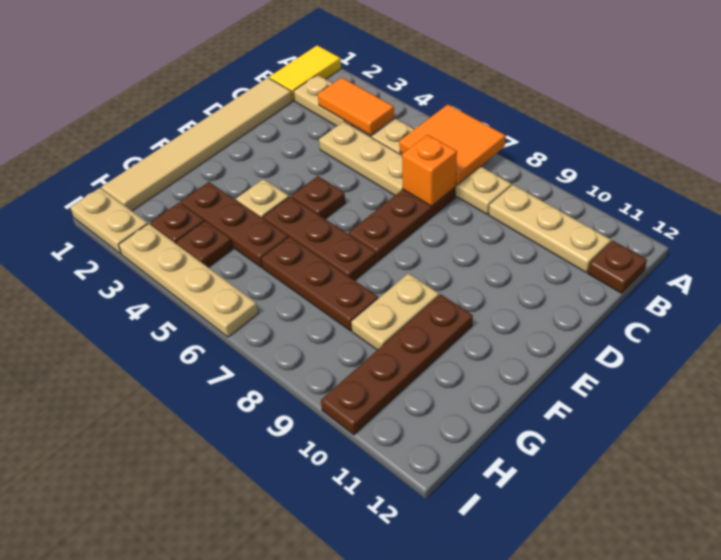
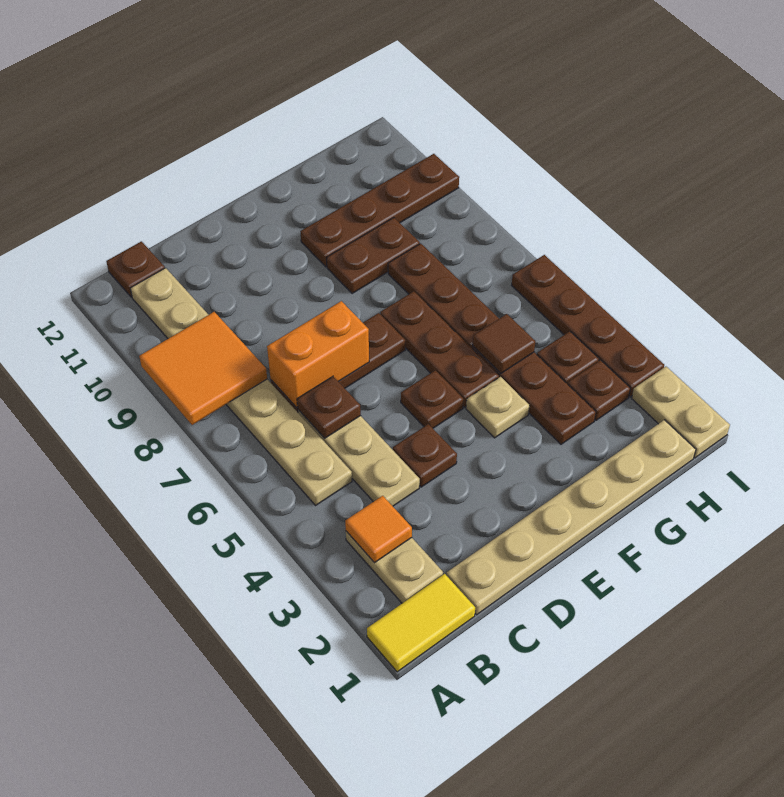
orange 2x2 tile [399,105,506,185] -> orange 2x2 tile moved to [139,312,267,425]
orange 1x2 tile [318,78,394,135] -> orange 1x1 tile [345,496,412,563]
tan 1x6 tile [102,78,292,211] -> tan 1x6 plate [446,420,696,615]
none -> brown 1x1 plate [297,376,361,438]
orange 1x1 brick [402,135,457,206] -> orange 1x2 brick [267,301,369,408]
none -> brown 1x1 plate [393,424,457,487]
tan 1x2 plate [351,273,439,350] -> brown 1x2 plate [327,218,420,294]
none -> brown 1x1 tile [473,314,535,373]
tan 1x4 plate [119,224,258,337] -> brown 1x4 plate [512,255,664,397]

